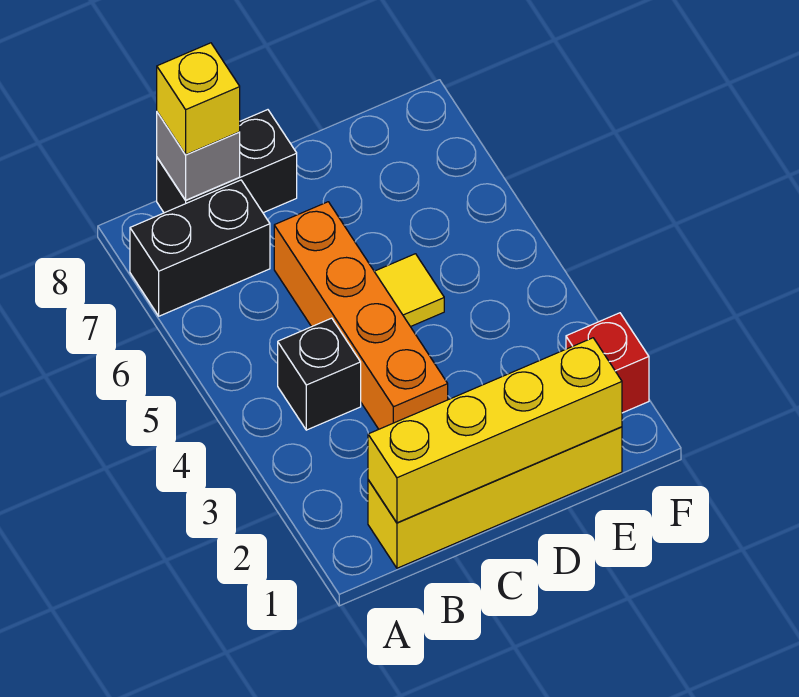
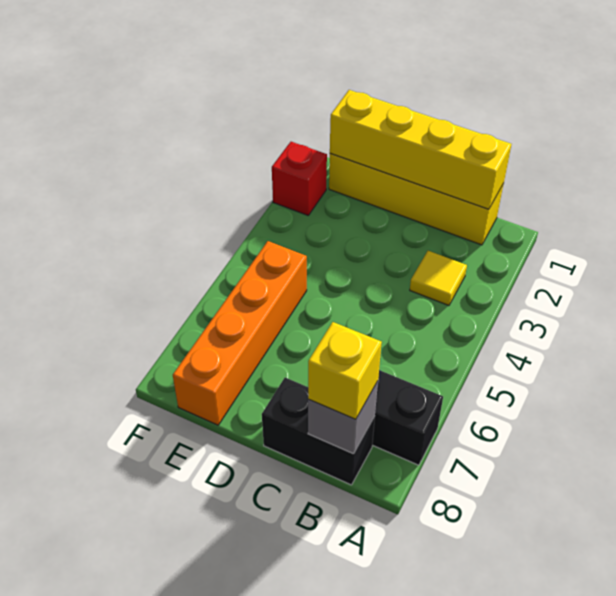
black 1x1 brick [278,318,361,430] -> none
orange 1x4 brick [274,202,448,429] -> orange 1x4 brick moved to [173,241,307,425]
yellow 1x1 tile [374,254,444,327] -> yellow 1x1 tile moved to [410,251,467,305]

